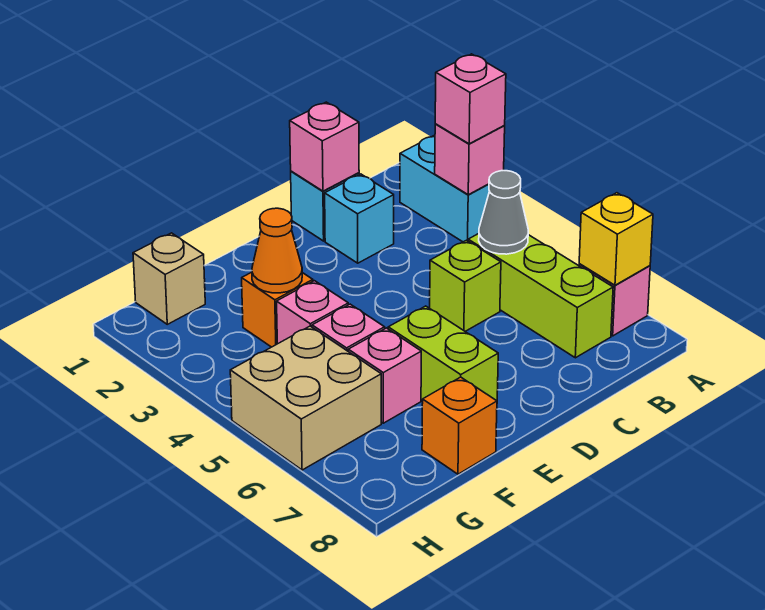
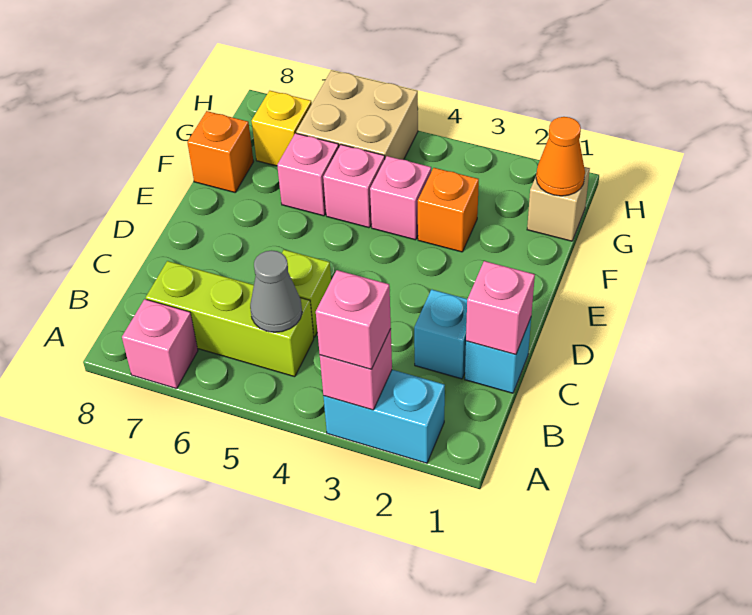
yellow 1x1 brick [579,193,653,285] -> yellow 1x1 brick moved to [252,91,312,166]
lime 1x2 brick [388,306,498,401] -> none
orange 1x1 cone [252,208,302,293] -> orange 1x1 cone moved to [536,117,585,196]

